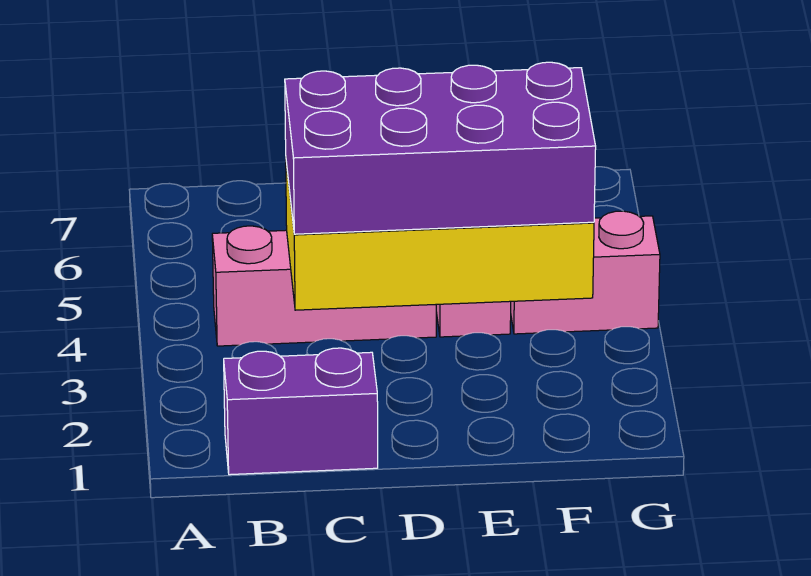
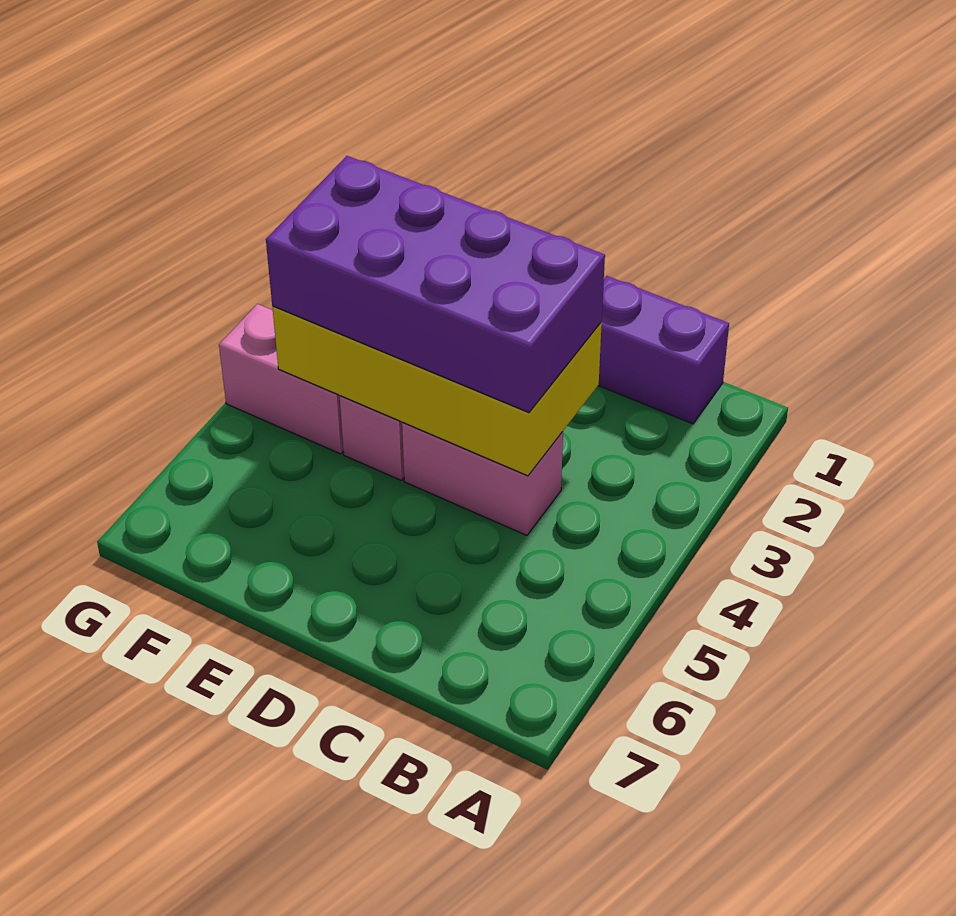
pink 1x3 brick [212,226,436,346] -> pink 1x2 brick [402,422,563,535]

